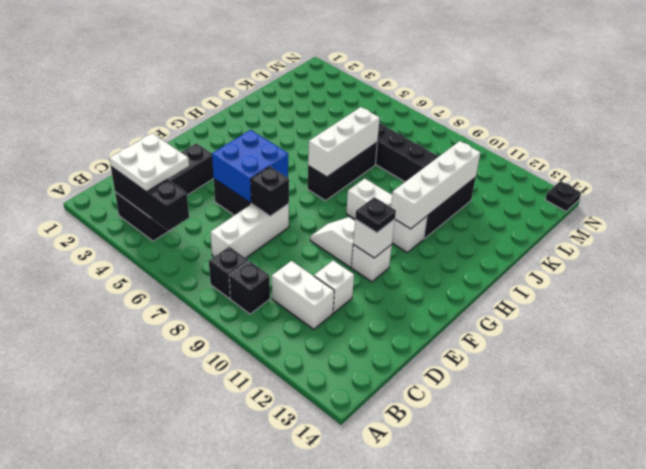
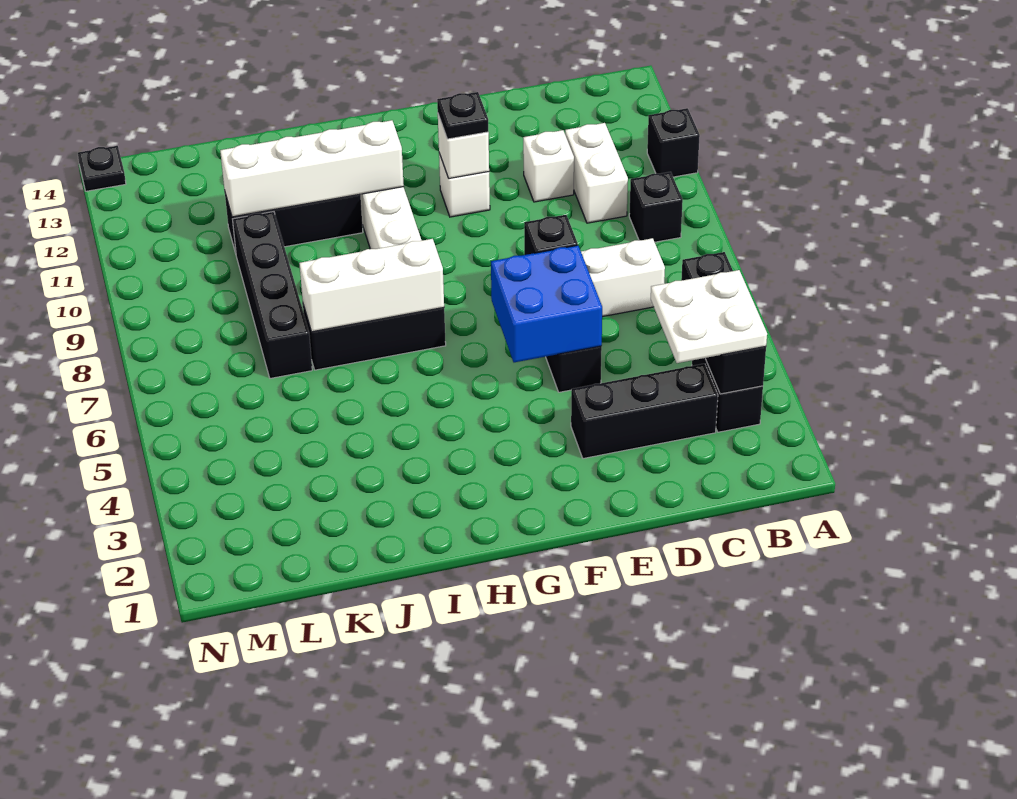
black 1x1 brick [209,247,249,299] -> black 1x1 brick moved to [647,108,700,177]
white 1x2 slope [310,217,355,267] -> none

